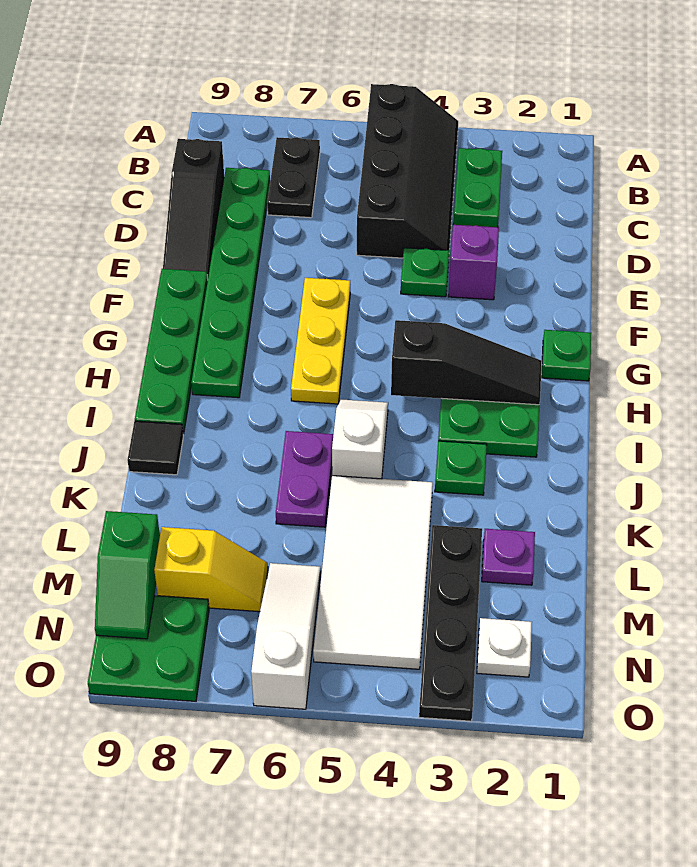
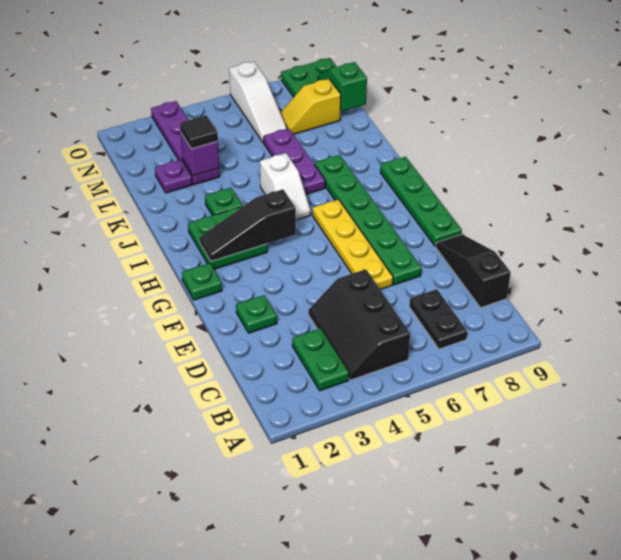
black 2x4 slope [357,84,458,258] -> black 2x3 slope [308,269,410,380]
green 1x6 plate [191,168,270,398] -> green 1x6 plate moved to [315,155,421,285]
purple 1x1 brick [448,225,499,300] -> purple 1x1 brick moved to [181,133,219,176]
green 1x1 plate [401,248,449,297] -> green 1x1 plate moved to [236,295,277,333]
yellow 1x3 plate [291,278,350,404] -> yellow 1x4 plate [313,199,393,290]
purple 1x2 plate [276,431,334,527] -> purple 1x3 plate [263,128,325,194]
black 1x1 tile [127,421,183,475] -> black 1x1 tile moved to [180,115,218,149]
white 2x4 tile [313,476,433,669] -> none
black 1x4 plate [419,525,482,721] -> purple 1x4 plate [151,101,220,185]
white 1x1 plate [477,618,532,677] -> none

